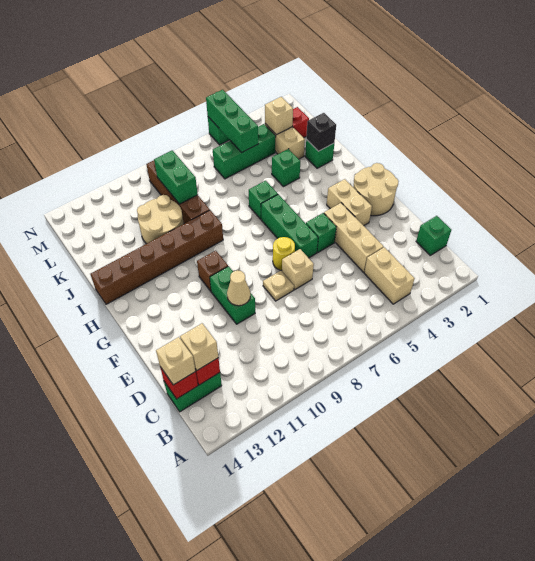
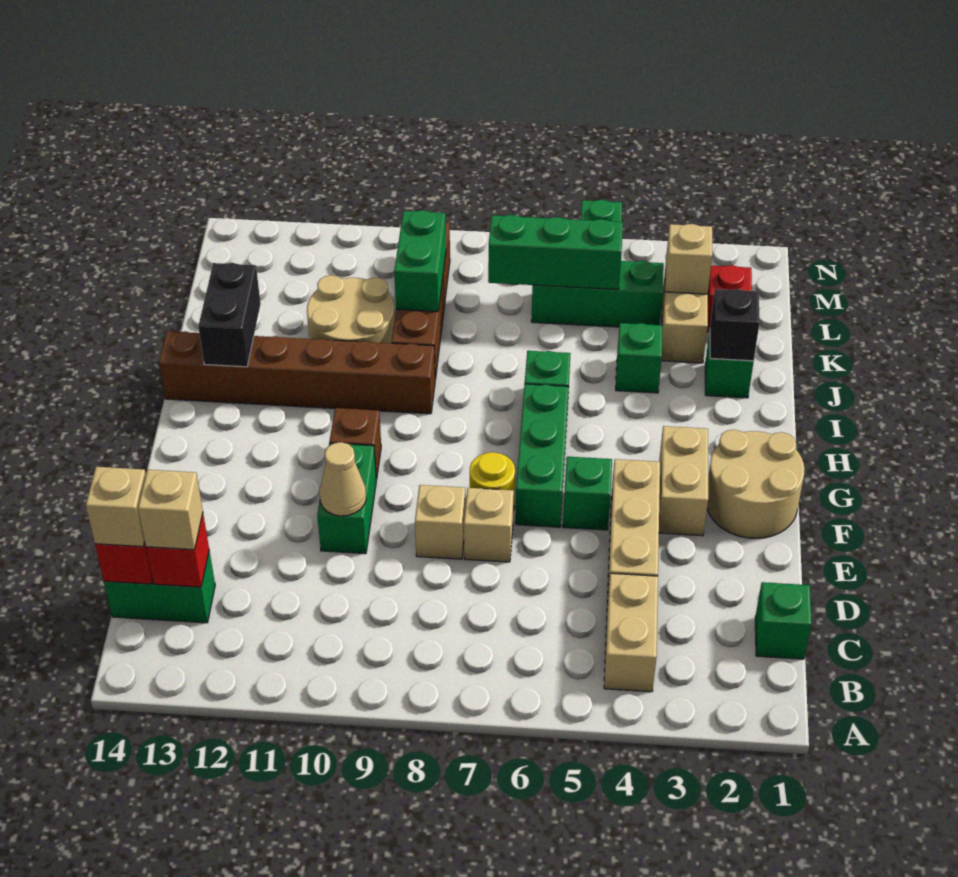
tan 1x1 plate [263,271,294,301] -> tan 1x1 brick [415,485,465,559]
none -> black 1x2 brick [198,263,261,367]
green 1x3 brick [206,90,258,153] -> green 1x3 brick turned to [488,215,623,290]

